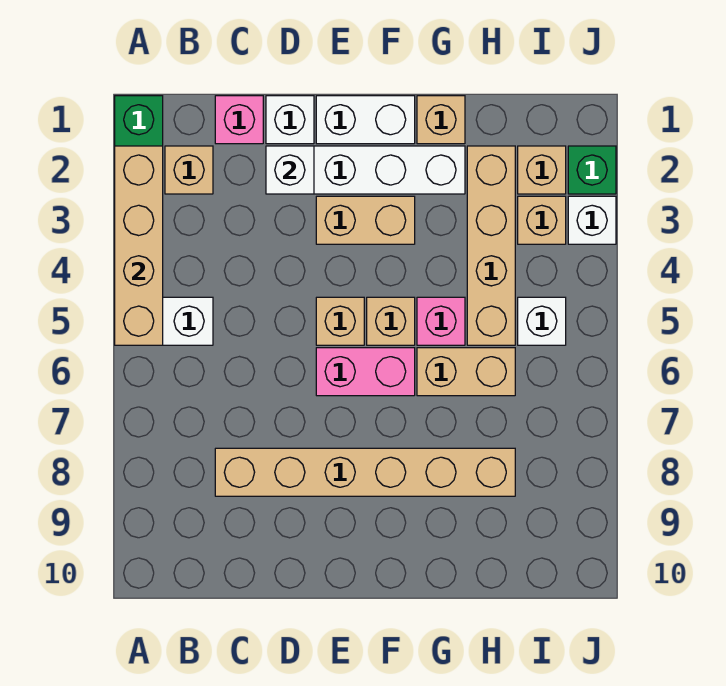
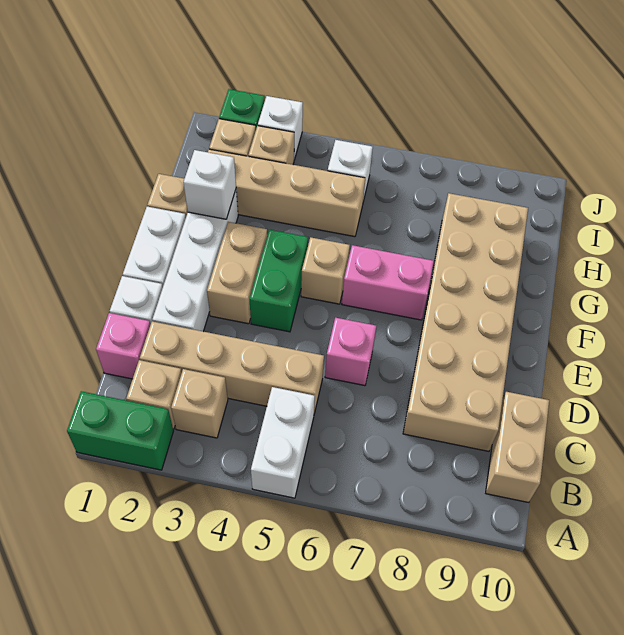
tan 1x4 brick [115,146,163,345] -> tan 1x4 brick moved to [140,321,324,414]
tan 1x6 brick [215,448,515,496] -> tan 2x6 brick [403,193,528,451]
white 1x1 brick [266,146,314,194] -> white 1x1 brick moved to [183,150,236,219]
none -> green 1x2 brick [250,230,308,332]
tan 1x1 brick [316,297,364,345] -> tan 1x1 brick moved to [171,369,228,438]
pink 1x2 brick [316,348,415,396] -> pink 1x2 brick turned to [342,245,434,320]
pink 1x1 brick [417,297,465,345] -> pink 1x1 brick moved to [325,318,376,386]
tan 1x2 brick [417,348,515,396] -> tan 1x2 brick moved to [486,392,549,502]

